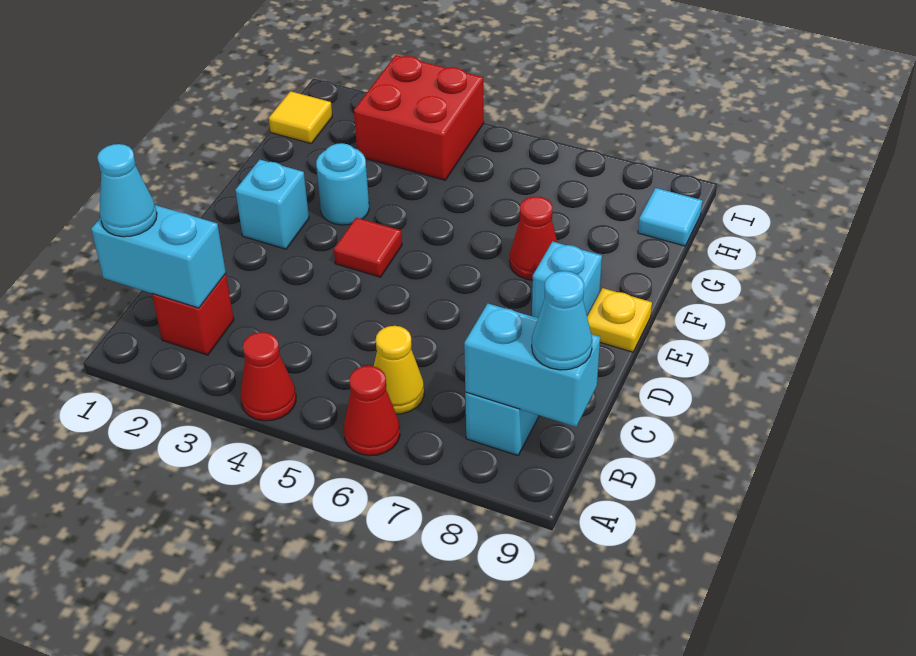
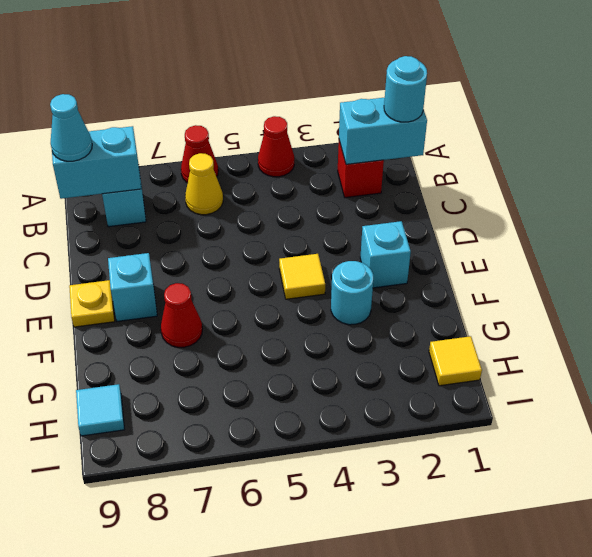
cyan 1x1 cone [97,144,157,237] -> cyan 1x1 round brick [384,56,427,122]
red 1x1 tile [334,218,402,277] -> yellow 1x1 tile [279,254,325,299]
red 2x2 brick [354,55,484,180] -> none

